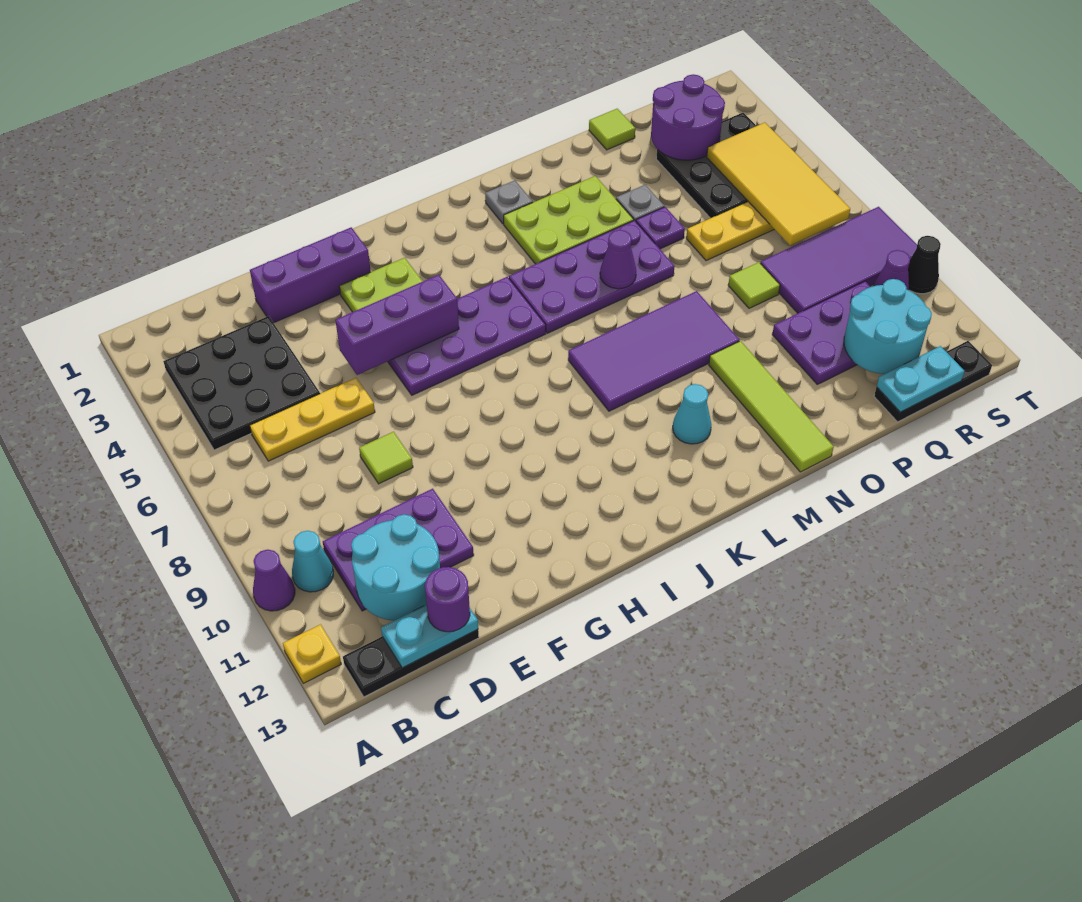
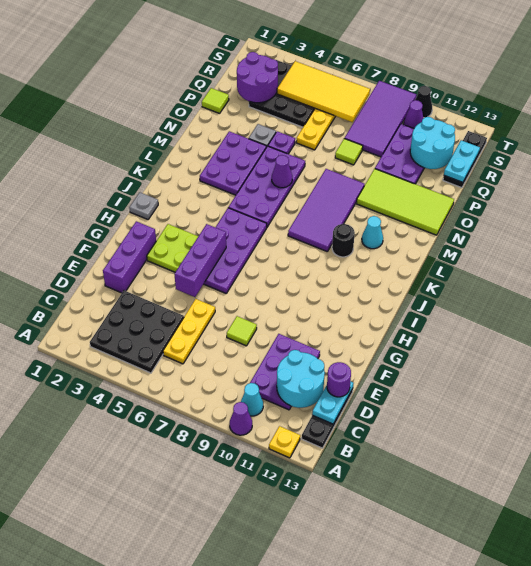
none -> black 1x1 round brick [332,224,355,257]
grey 1x1 plate [485,180,533,224] -> grey 1x1 plate moved to [129,192,158,219]
lime 2x3 plate [504,176,634,264] -> purple 2x3 plate [200,131,266,195]
lime 1x4 tile [709,341,834,472] -> lime 2x4 tile [357,169,454,235]

